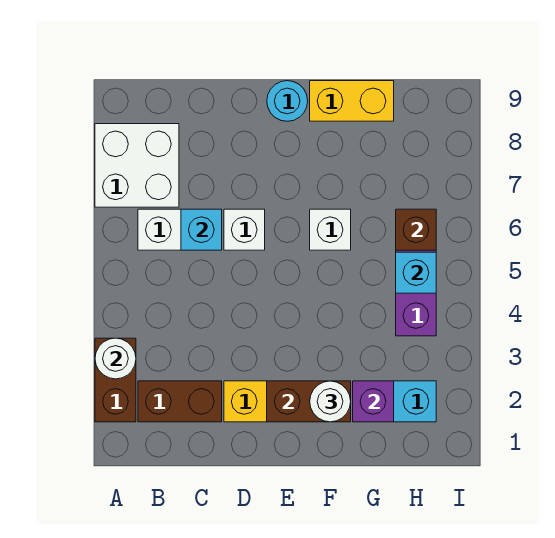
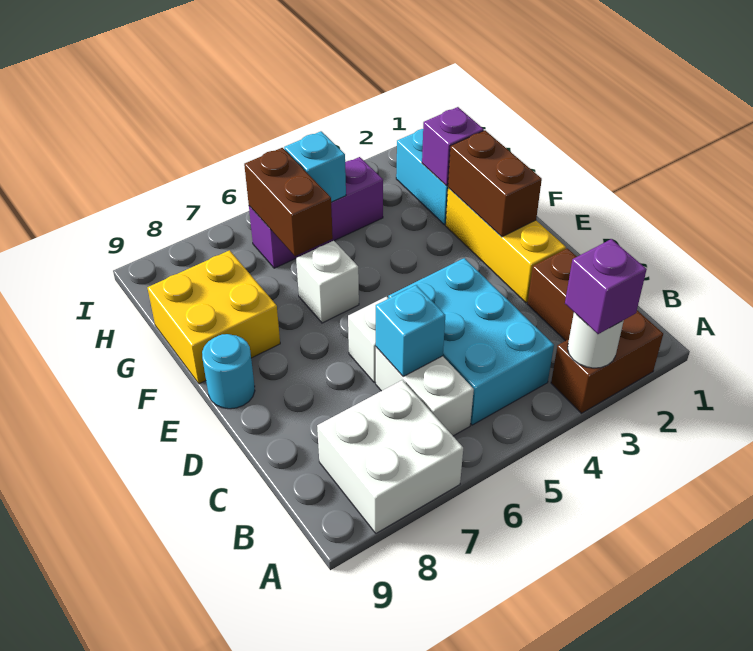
none -> purple 1x1 brick [565,239,647,334]
none -> cyan 2x3 brick [388,258,554,425]
white 1x1 round brick [310,381,351,422] -> none
yellow 1x2 brick [310,81,394,121] -> yellow 2x2 brick [147,250,280,384]
brown 1x1 brick [396,209,436,250] -> brown 1x2 brick [244,148,333,256]

